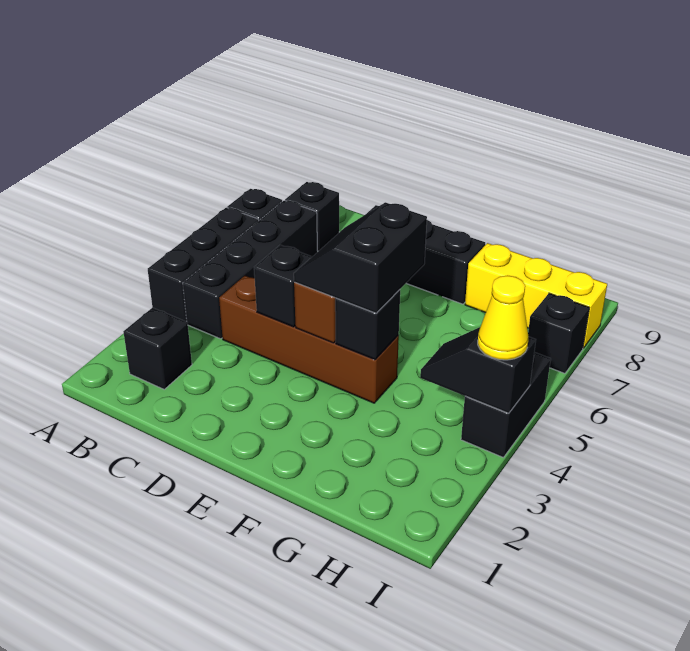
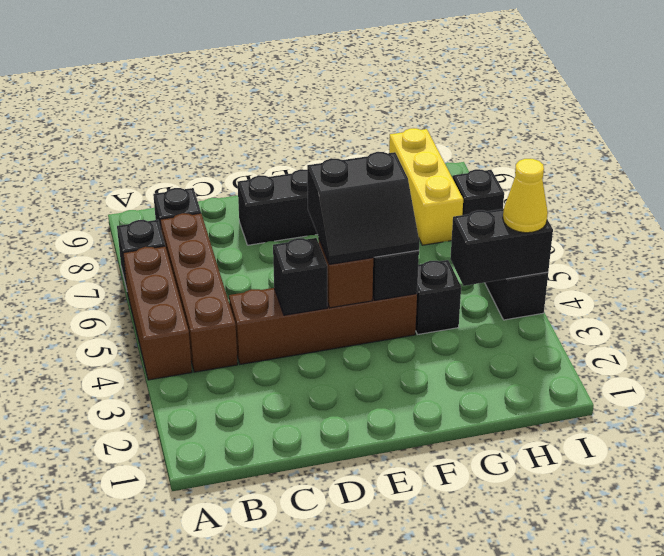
black 1x3 brick [148,208,259,322] -> brown 1x3 brick [123,246,192,380]
black 1x1 brick [123,308,192,389] -> black 1x1 brick moved to [416,260,461,334]
black 1x4 brick [183,200,318,339] -> brown 1x4 brick [160,213,238,372]
black 2x2 slope [294,202,427,313] -> black 2x2 slope turned to [307,152,419,264]
yellow 1x3 brick [465,243,607,348] -> yellow 1x3 brick turned to [389,128,463,245]
black 1x2 slope [420,327,536,413] -> black 1x2 brick [450,209,553,286]

